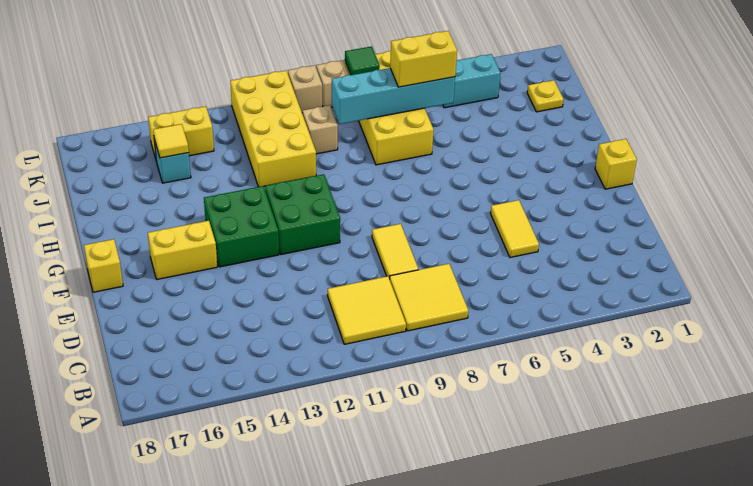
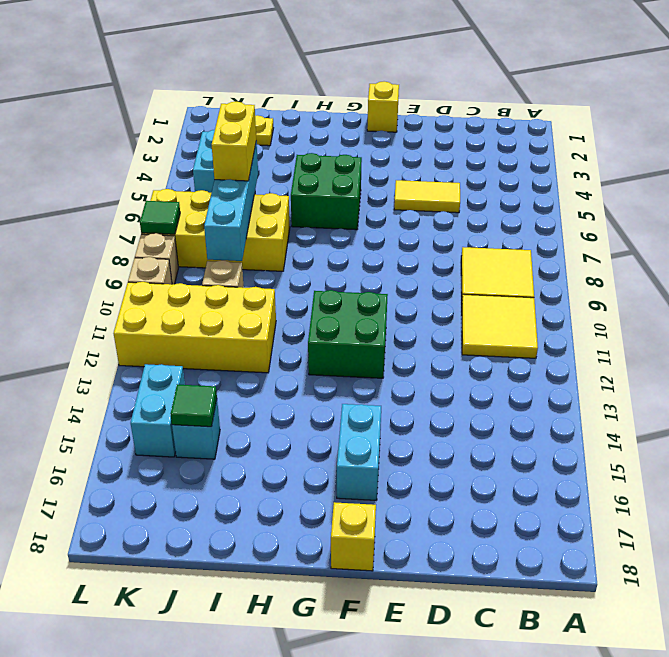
yellow 1x2 tile [372,224,418,279] -> none
green 2x2 brick [204,186,279,267] -> green 2x2 brick moved to [291,153,362,230]
yellow 1x2 brick [148,221,217,279] -> cyan 1x2 brick [337,404,381,500]
yellow 1x1 tile [153,124,189,158] -> green 1x1 tile [171,384,217,427]
yellow 1x2 brick [148,106,214,162] -> cyan 1x2 brick [131,364,185,457]

